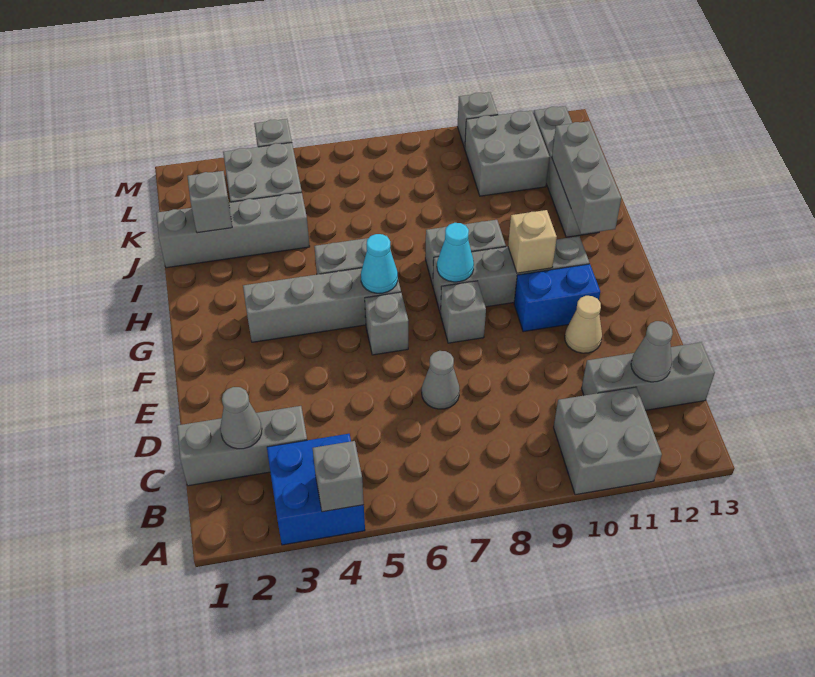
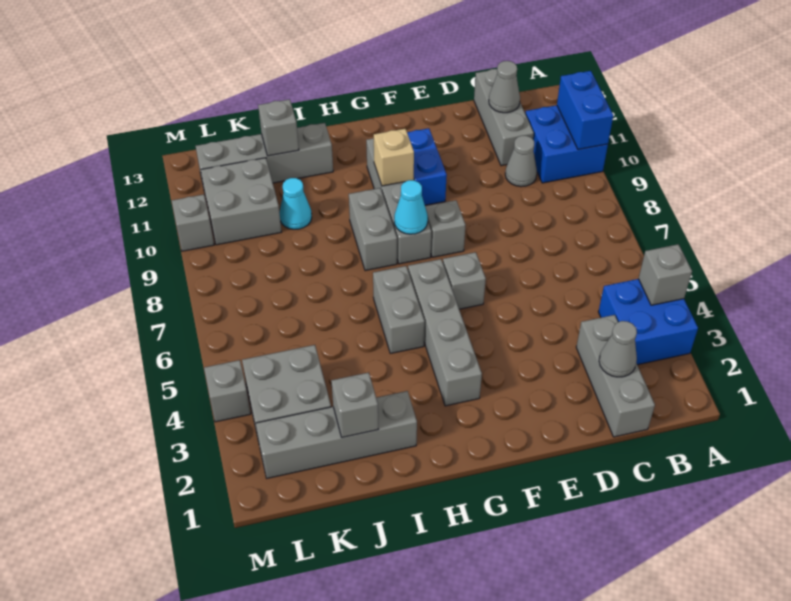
grey 2x2 brick [554,387,662,495] -> blue 2x2 brick [525,105,608,183]
none -> blue 1x2 brick [557,71,613,150]
grey 1x1 cone [422,351,460,409] -> grey 1x1 cone moved to [505,136,537,187]
tan 1x1 cone [565,296,602,353] -> none
cyan 1x1 cone [361,234,398,293] -> cyan 1x1 cone moved to [279,178,312,229]
grey 1x3 brick [552,121,621,234] -> grey 1x1 brick [258,99,299,156]
grey 1x4 brick [156,192,310,268] -> grey 1x4 brick turned to [256,391,417,478]

